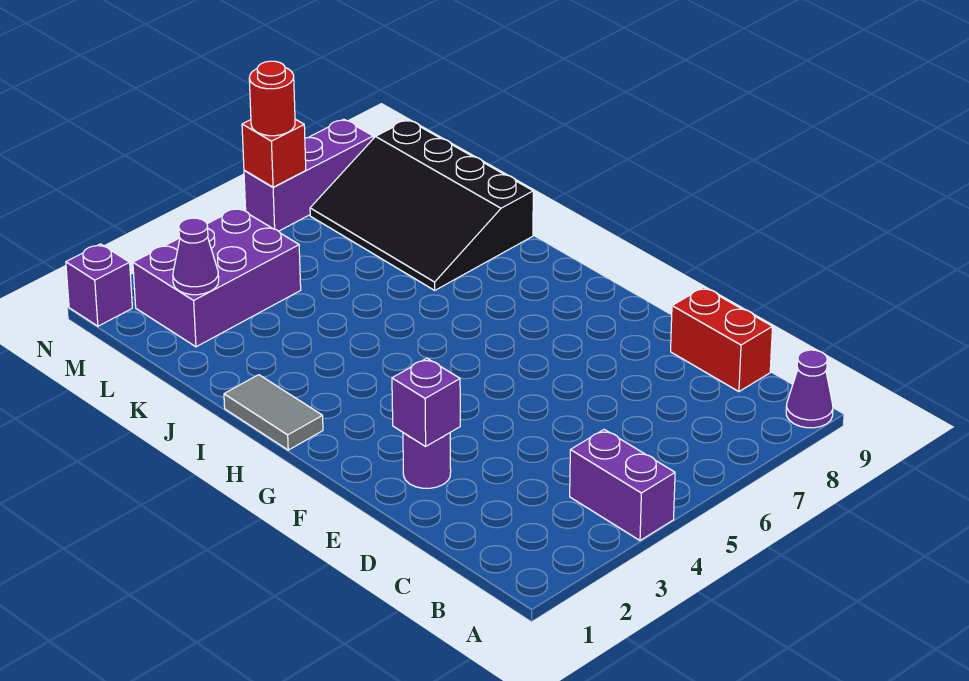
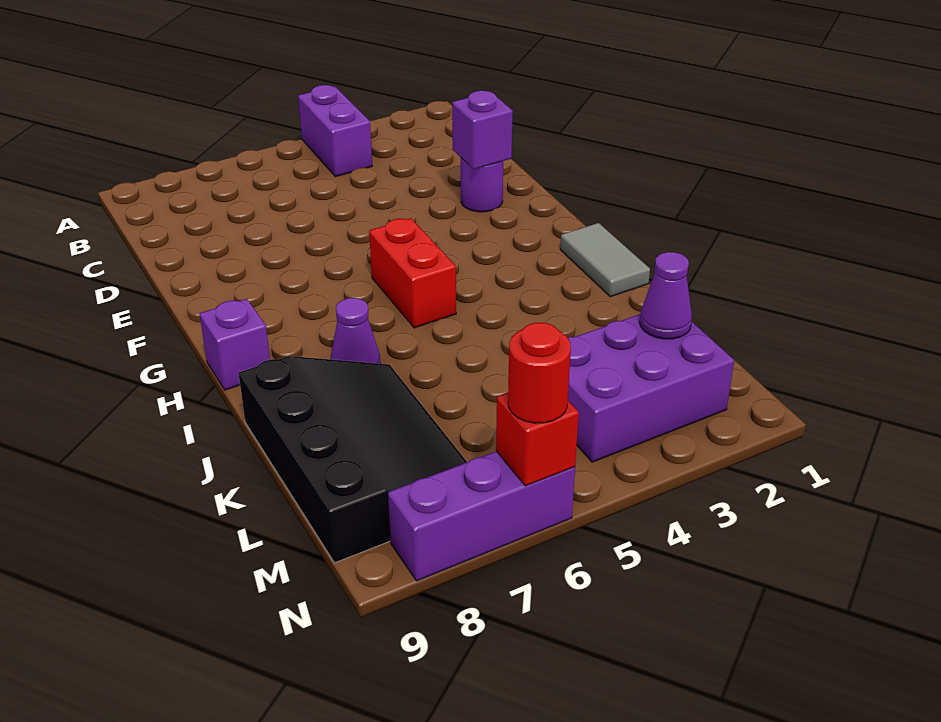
purple 1x1 cone [786,350,833,428] -> purple 1x1 cone moved to [331,298,380,364]
red 1x2 brick [671,287,773,392] -> red 1x2 brick moved to [369,218,456,328]
purple 1x1 brick [66,244,132,326] -> purple 1x1 brick moved to [200,299,270,390]

